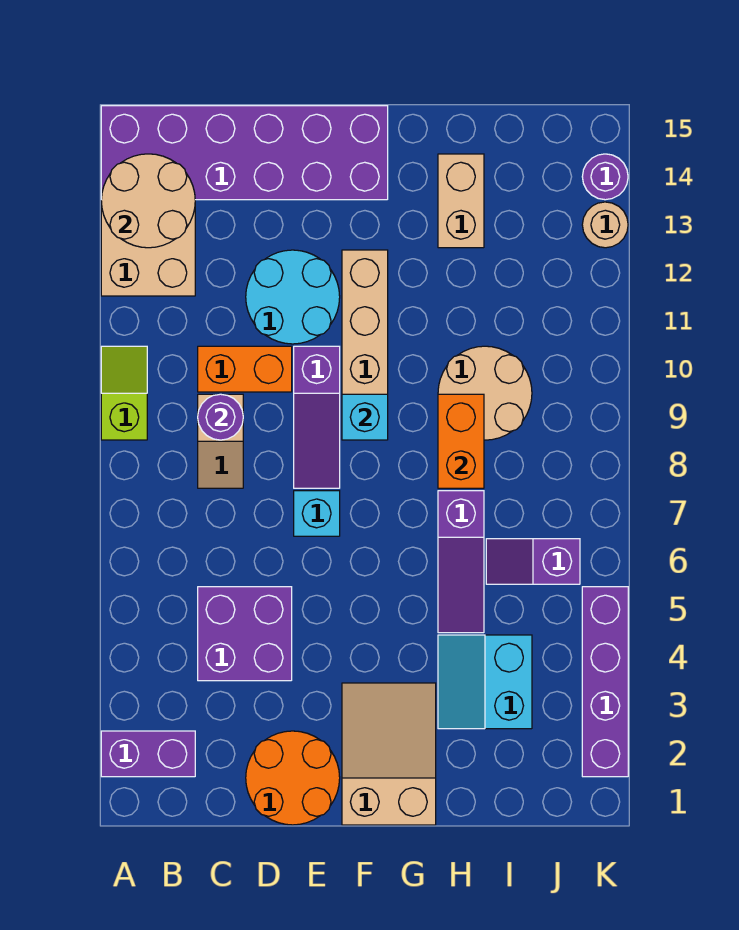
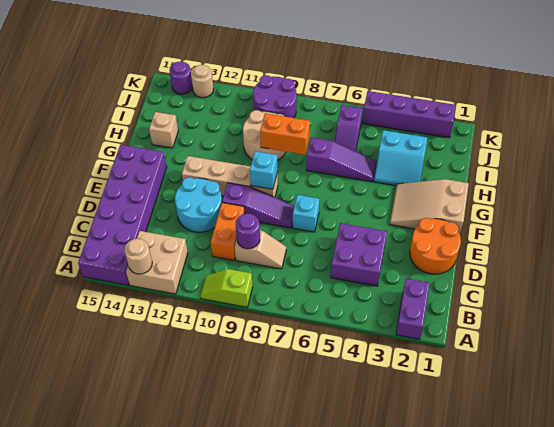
tan 2x2 round brick [101,154,195,248] -> tan 1x1 round brick [124,239,152,274]
tan 1x2 brick [438,154,484,248] -> tan 1x1 brick [149,112,178,148]
none -> purple 2x2 round brick [253,75,297,118]

